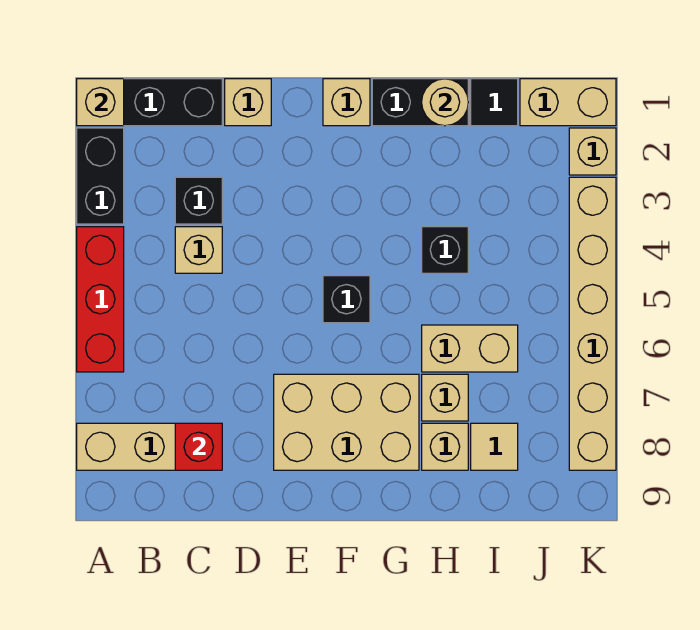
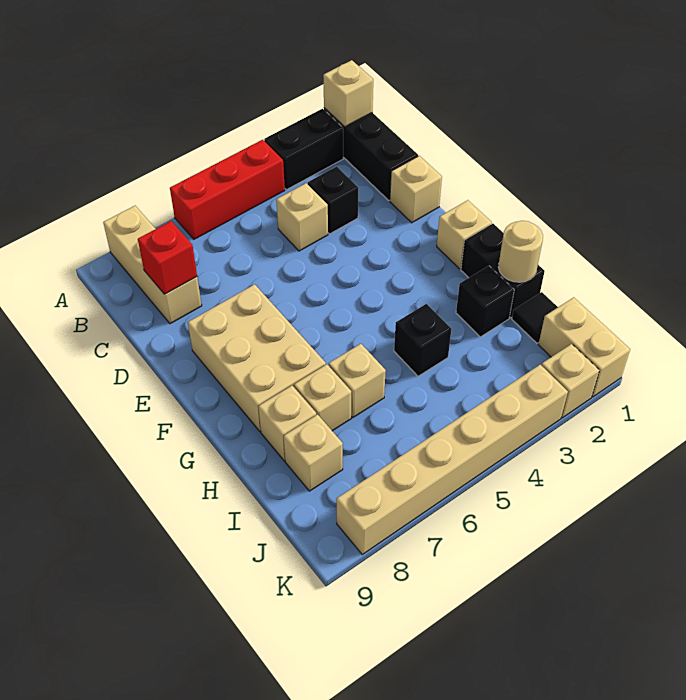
black 1x1 brick [323,276,370,323] -> black 1x1 brick moved to [456,266,514,337]
tan 1x2 brick [422,325,518,372] -> tan 1x1 brick [329,344,386,417]
tan 1x1 tile [471,423,518,470] -> tan 1x1 brick [284,415,343,491]

